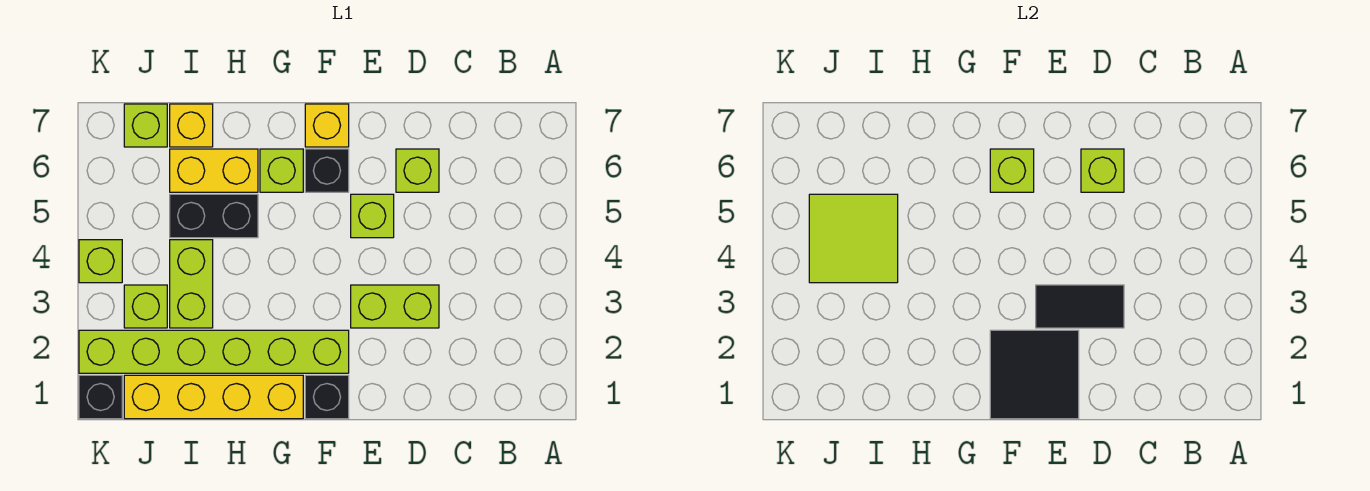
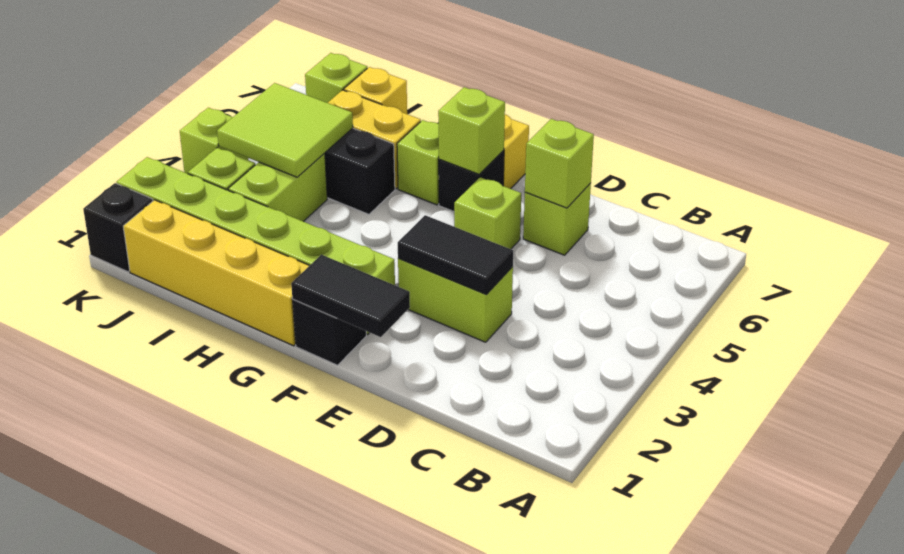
black 2x2 tile [990,330,1079,419] -> black 1x2 tile [291,255,410,337]

